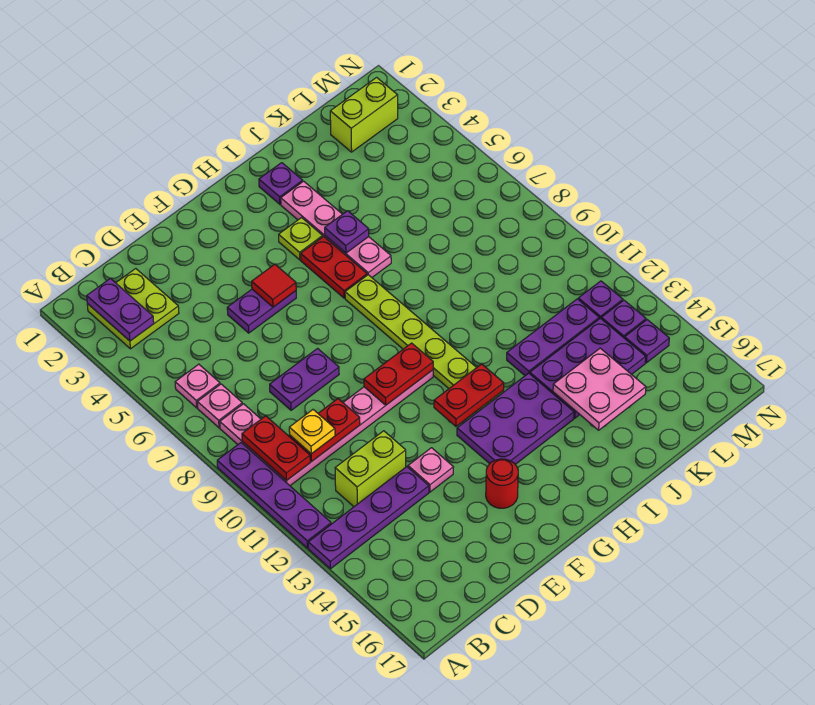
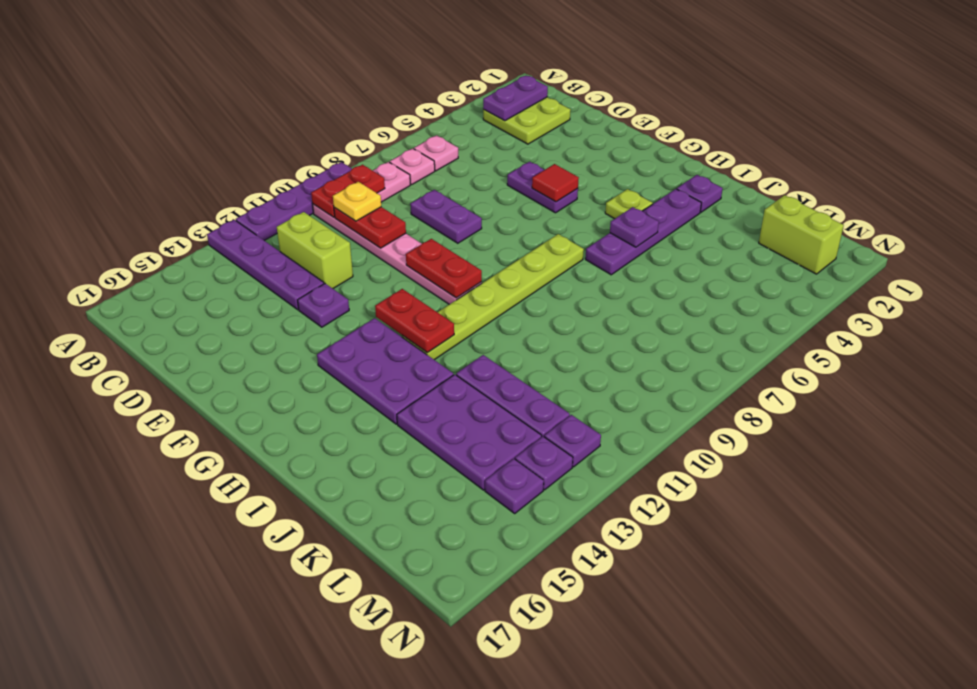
pink 1x1 plate [408,448,454,492] -> purple 1x1 plate [298,284,349,327]
red 1x1 round brick [486,459,518,508] -> none
red 1x2 plate [301,237,367,298] -> none
pink 1x4 plate [281,181,391,277] -> purple 1x4 plate [585,189,701,275]
pink 2x2 plate [553,348,646,430] -> none

